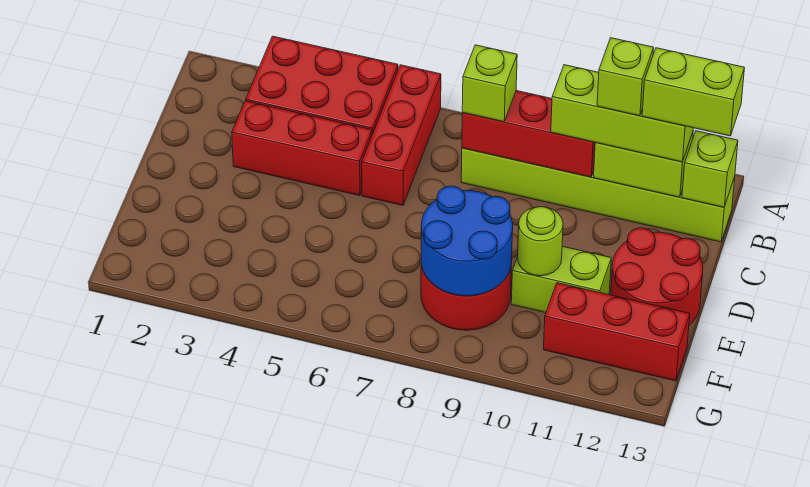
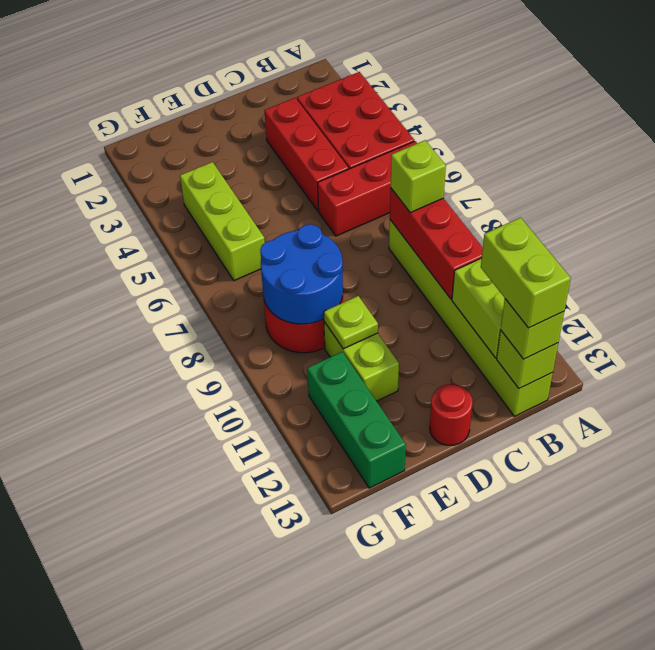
lime 1x3 brick [551,65,693,162] -> lime 1x3 brick moved to [180,162,265,281]
lime 1x1 brick [597,38,654,116] -> lime 1x1 brick moved to [501,299,564,359]
red 2x2 round brick [611,228,703,325] -> red 1x1 round brick [430,384,473,445]
lime 1x1 round brick [518,207,563,276] -> lime 1x1 plate [324,296,378,349]
red 1x3 brick [543,283,690,381] -> green 1x3 brick [307,352,406,488]

